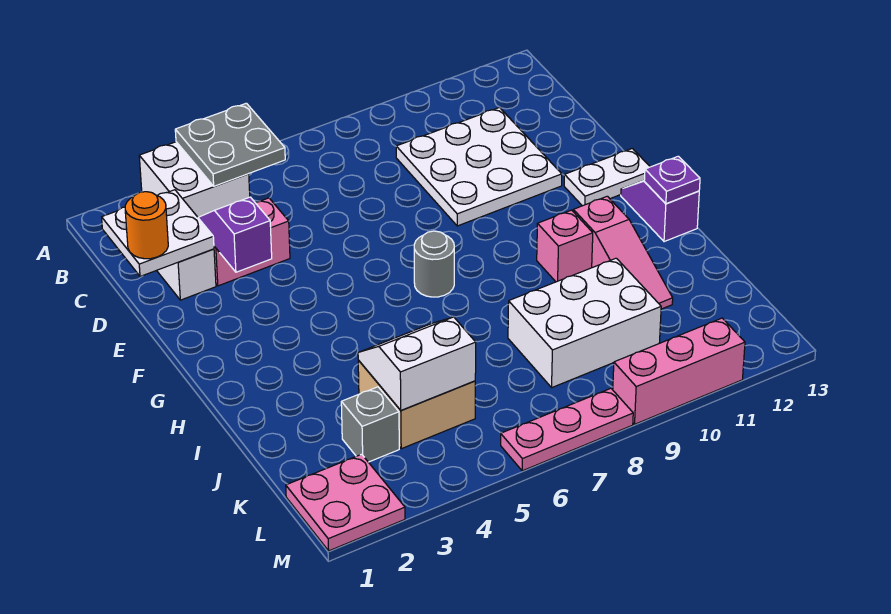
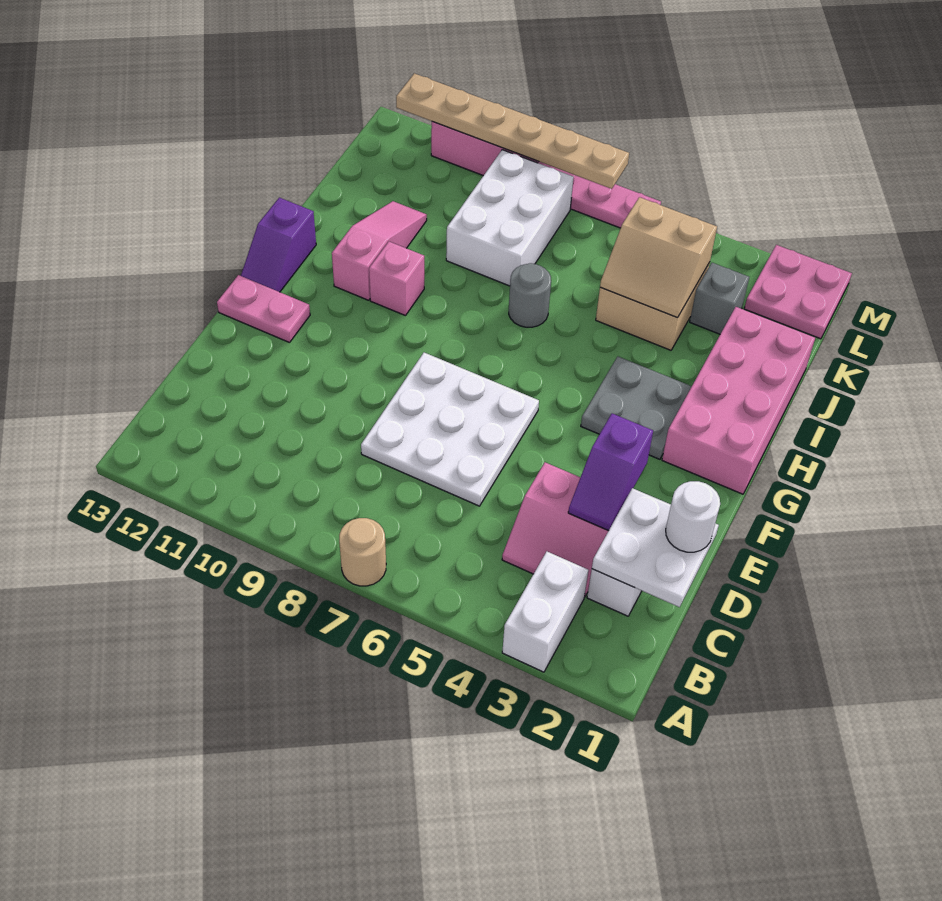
white 2x2 brick [139,142,250,217] -> white 1x2 brick [502,552,588,672]
grey 2x2 plate [175,103,285,186] -> grey 2x2 plate moved to [581,357,692,459]
none -> tan 1x1 round brick [339,518,386,586]
white 3x3 plate [396,107,562,226] -> white 3x3 plate moved to [361,353,539,506]
orange 1x1 round brick [125,192,168,259] -> white 1x1 round brick [666,481,720,552]
white 1x2 plate [564,148,650,206] -> pink 1x2 plate [217,275,310,343]
none -> pink 2x4 brick [662,307,815,494]
grey 1x1 round brick [414,231,454,297] -> grey 1x1 round brick moved to [509,263,551,327]
purple 1x1 plate [644,156,700,204] -> none
white 2x2 slope [358,317,476,410] -> tan 2x2 slope [600,197,717,318]
white 2x3 brick [508,258,661,387] -> white 2x3 brick turned to [446,150,574,286]
none -> tan 1x6 plate [396,73,629,189]

